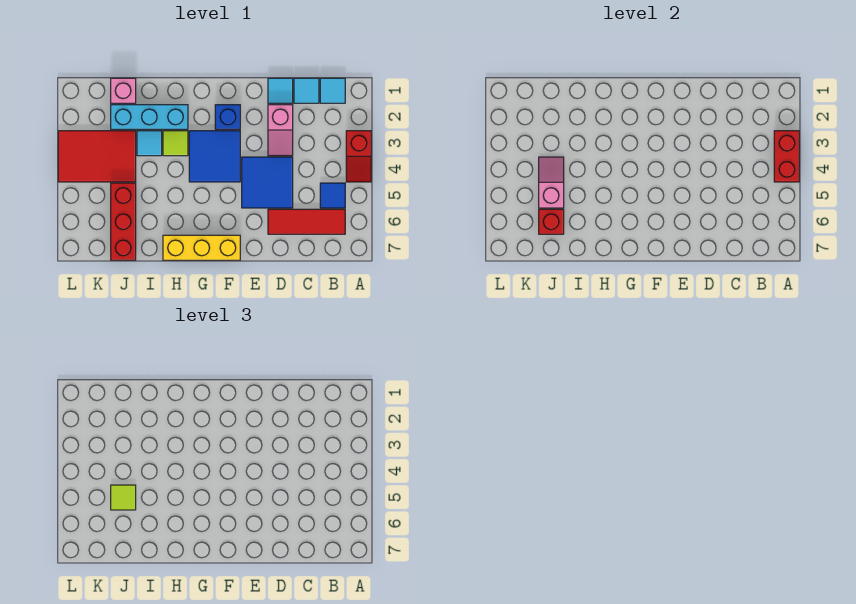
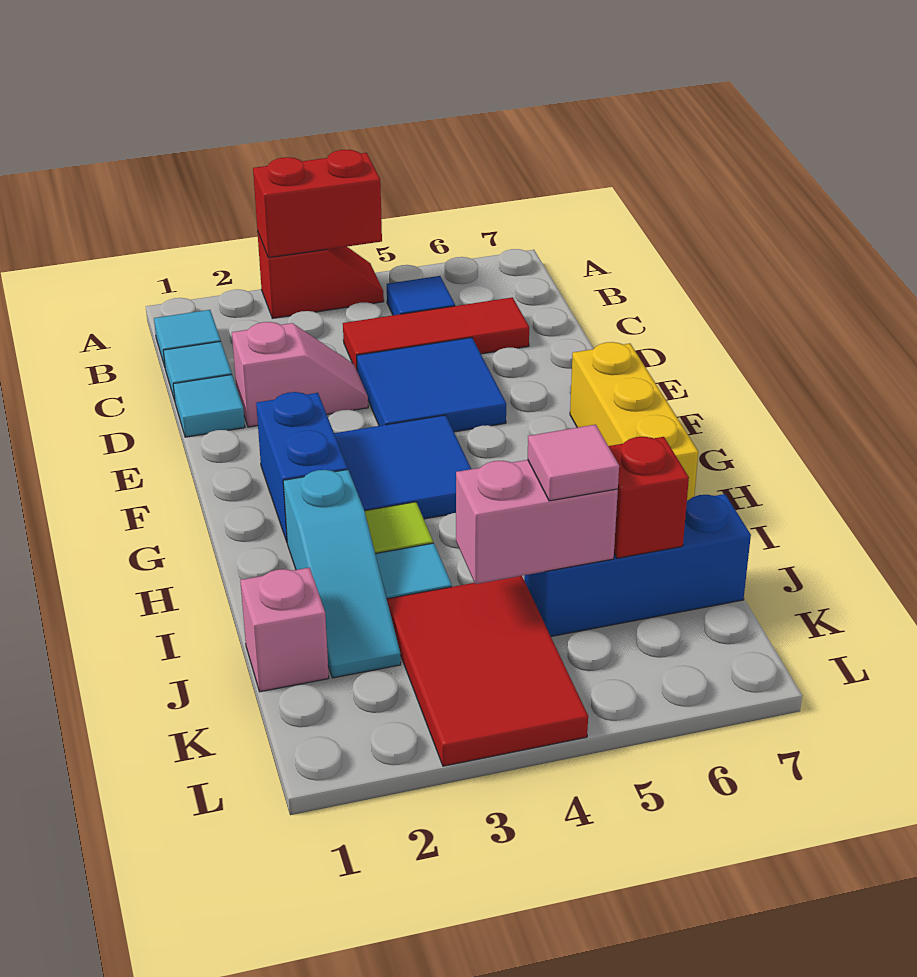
red 1x3 tile [268,209,345,234] -> red 1x3 tile turned to [343,297,529,370]
blue 1x1 brick [215,105,240,129] -> blue 1x2 brick [256,392,348,541]
cyan 1x3 brick [111,105,188,129] -> cyan 1x3 slope [283,470,401,678]
pink 1x2 slope [539,157,564,208] -> pink 1x2 brick [456,460,618,584]
red 1x3 brick [111,183,136,260] -> blue 1x3 brick [524,494,751,637]
lime 1x1 tile [111,485,136,510] -> pink 1x1 tile [528,425,619,501]

